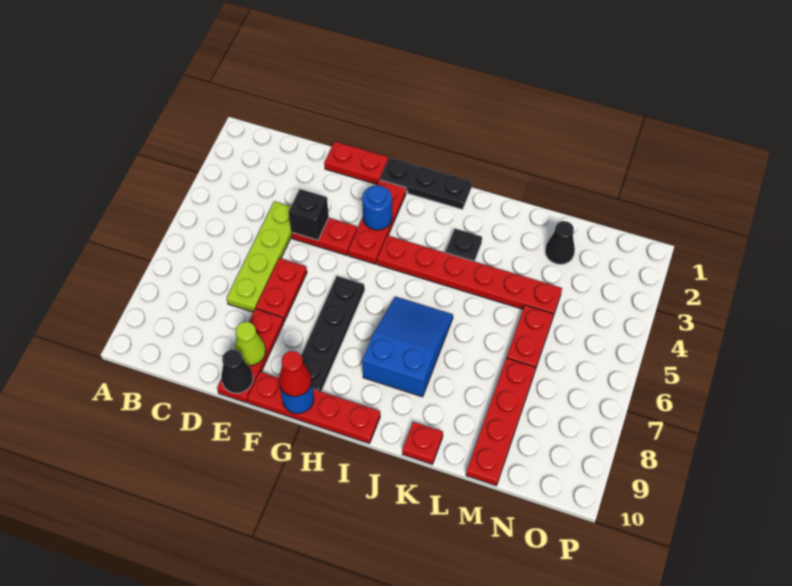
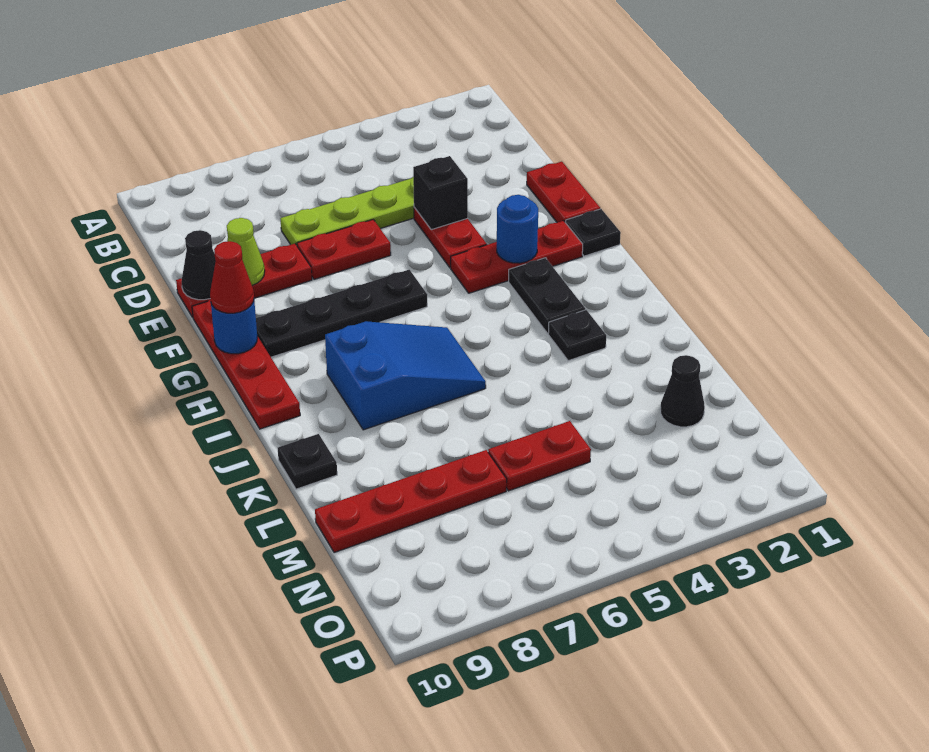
black 1x2 plate [408,165,472,209] -> black 1x2 plate moved to [509,258,585,333]
red 1x6 plate [377,235,562,316] -> none
red 1x1 plate [402,422,443,464] -> black 1x1 plate [278,434,337,489]

